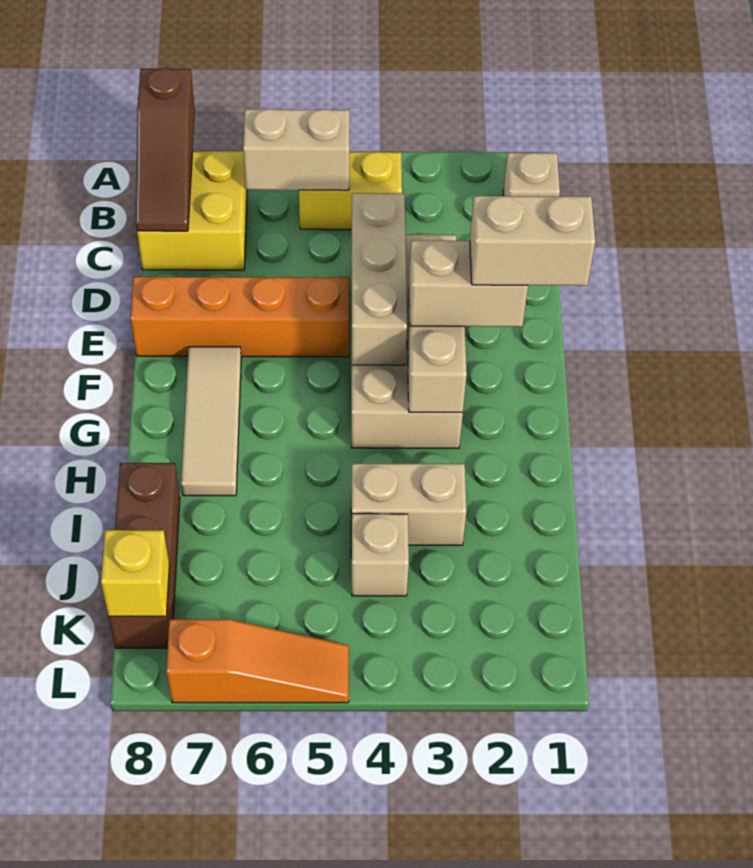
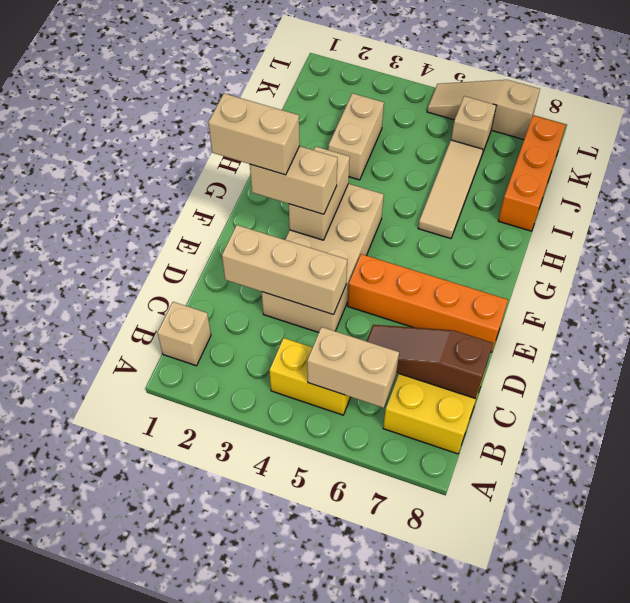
brown 1x3 slope [136,68,195,231] -> brown 1x3 slope turned to [367,325,493,399]
tan 1x3 brick [352,193,407,365] -> tan 1x3 brick turned to [222,225,347,315]
tan 1x3 tile [181,347,241,496] -> tan 1x3 tile moved to [418,140,483,239]
tan 1x2 brick [351,464,466,545] -> tan 1x2 brick turned to [328,93,384,180]
brown 1x3 brick [109,463,180,648] -> orange 1x3 brick [498,115,566,231]
tan 1x1 brick [351,514,409,596] -> tan 1x1 brick moved to [451,96,496,154]
yellow 1x1 brick [101,530,169,616] -> none
orange 1x3 slope [166,619,349,703] -> tan 1x3 slope [427,80,540,140]

